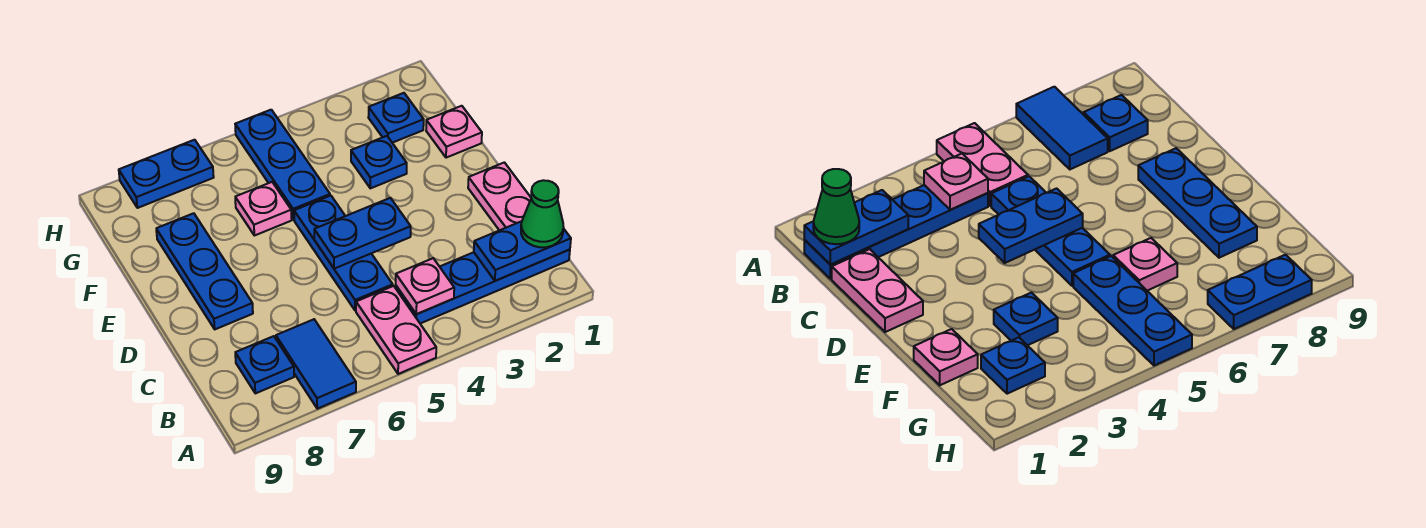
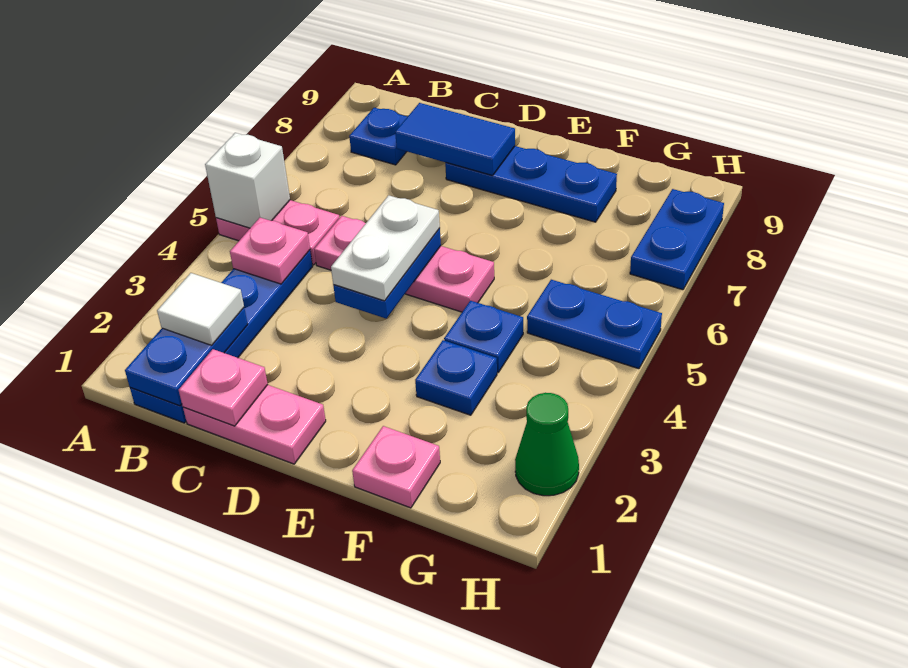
none -> white 1x1 brick [205,133,290,228]
blue 1x2 tile [276,319,356,409] -> blue 1x2 tile moved to [395,103,515,176]
green 1x1 cone [521,180,564,247] -> green 1x1 cone moved to [515,393,579,496]
none -> white 1x1 tile [157,273,244,345]
blue 1x3 plate [294,196,393,311] -> pink 1x3 plate [314,216,494,312]
none -> white 1x2 plate [331,195,440,301]
blue 1x3 plate [235,110,330,220] -> blue 1x2 plate [527,280,662,369]
pink 1x1 plate [235,182,292,236] -> pink 1x1 plate moved to [179,349,268,426]
blue 1x1 plate [368,93,424,143] -> blue 1x1 plate moved to [444,301,523,372]

